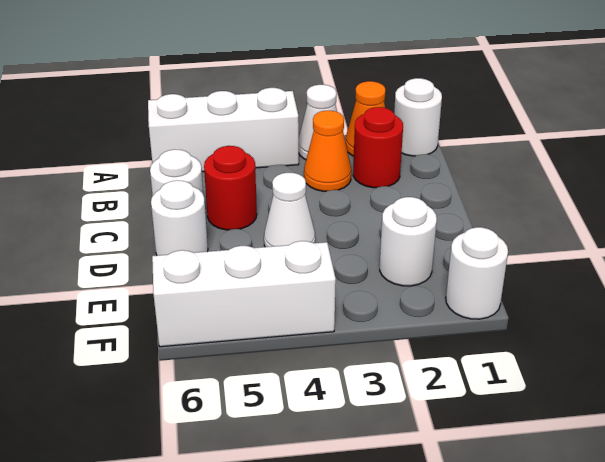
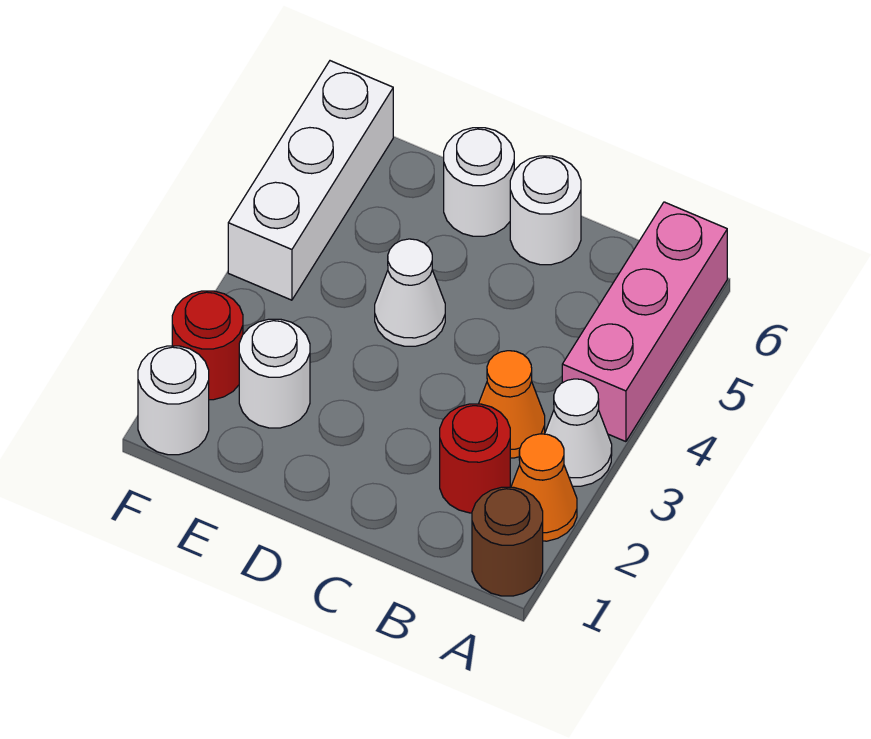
white 1x1 round brick [394,78,442,156] -> brown 1x1 round brick [472,487,543,596]
white 1x3 brick [148,88,299,172] -> pink 1x3 brick [562,202,727,442]
red 1x1 round brick [204,146,257,230] -> red 1x1 round brick moved to [172,291,243,400]

